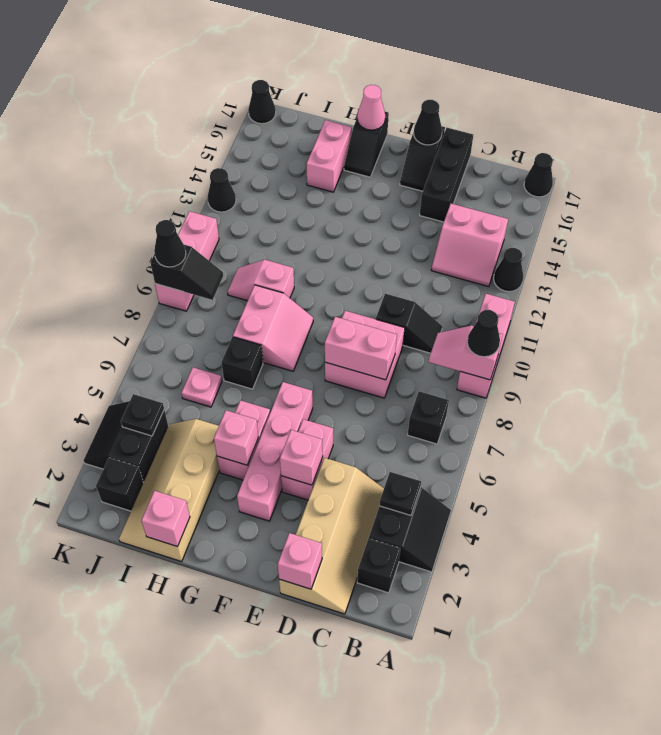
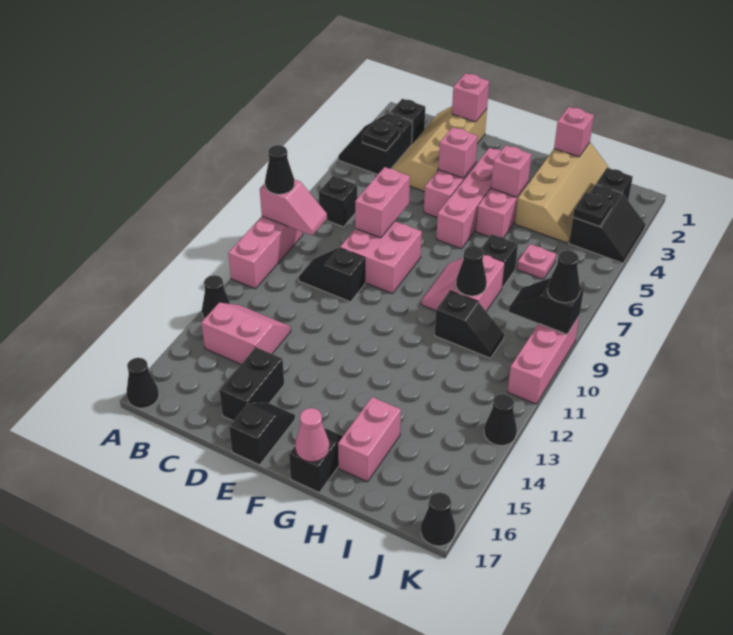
pink 1x2 brick [325,317,397,380] -> pink 1x2 brick turned to [355,167,410,238]
black 1x3 brick [420,128,473,222] -> black 1x2 brick [219,347,284,421]
black 1x1 cone [414,100,442,145] -> black 1x1 cone moved to [456,246,487,296]
pink 1x2 slope [228,260,294,301] -> black 1x2 slope [435,291,504,358]

